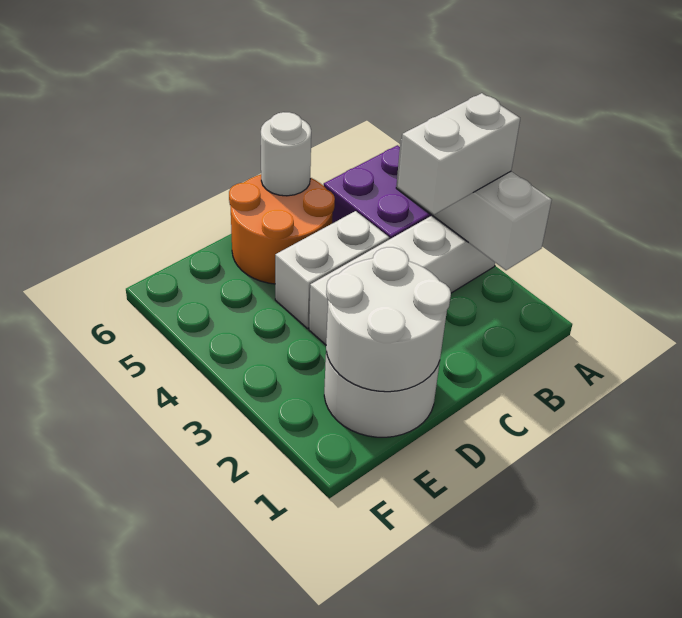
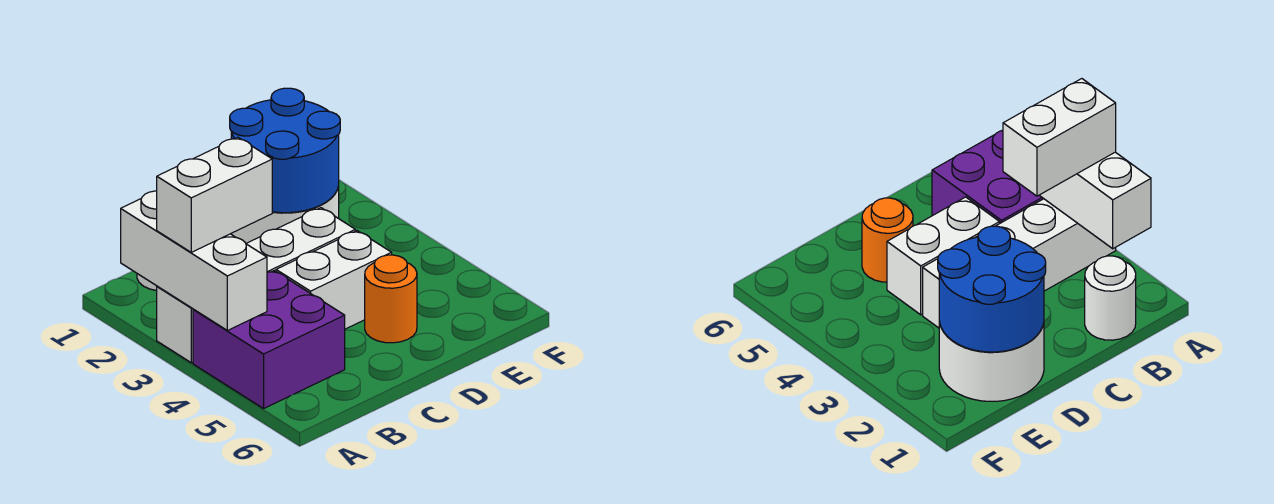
orange 2x2 round brick [229,175,335,284] -> orange 1x1 round brick [365,255,417,343]
white 1x1 round brick [261,112,311,196] -> white 1x1 round brick moved to [1085,256,1136,340]
white 2x2 round brick [326,247,451,392] -> blue 2x2 round brick [230,88,340,213]

